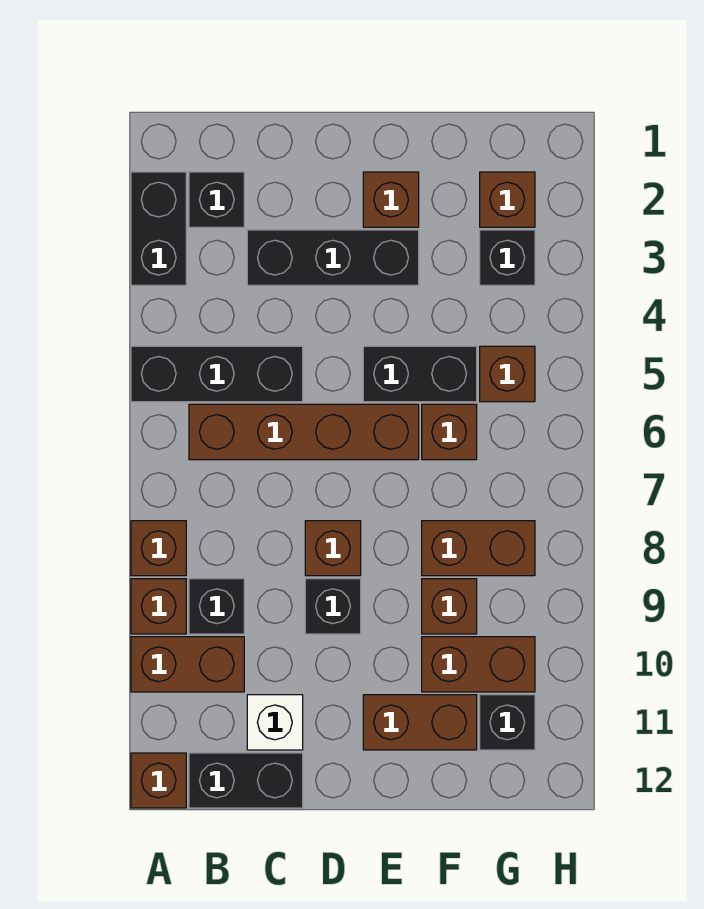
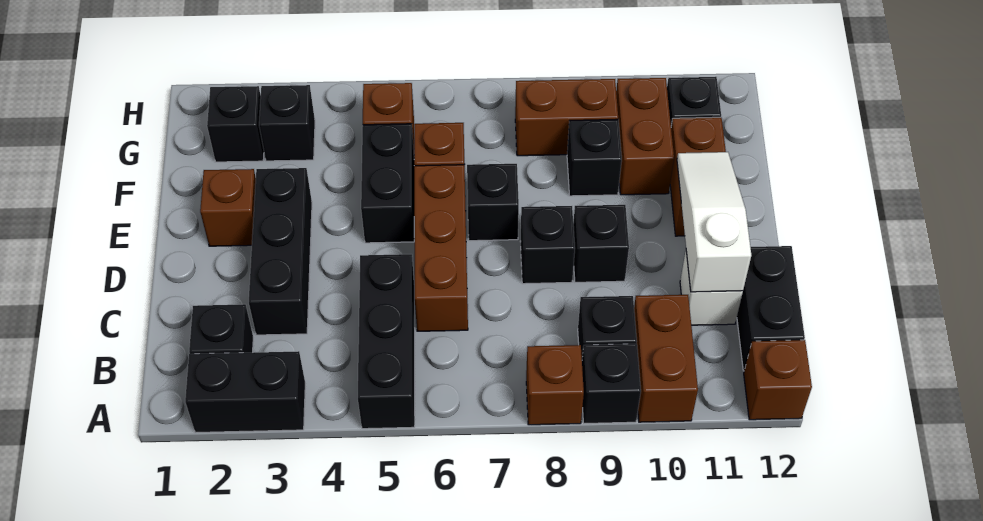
brown 1x1 brick [131,579,186,634] -> black 1x1 brick [582,344,641,423]
brown 1x4 brick [189,404,419,460] -> brown 1x3 brick [414,165,468,331]
none -> white 1x3 slope [677,152,751,292]
brown 1x1 brick [305,521,361,576] -> black 1x1 brick [520,206,575,284]
none -> black 1x1 brick [467,164,519,241]
brown 1x2 brick [422,521,535,576] -> brown 1x2 brick turned to [515,79,618,156]
brown 1x1 brick [422,579,477,634] -> black 1x1 brick [567,119,622,196]
brown 1x1 brick [480,172,535,227] -> black 1x1 brick [207,86,264,162]

